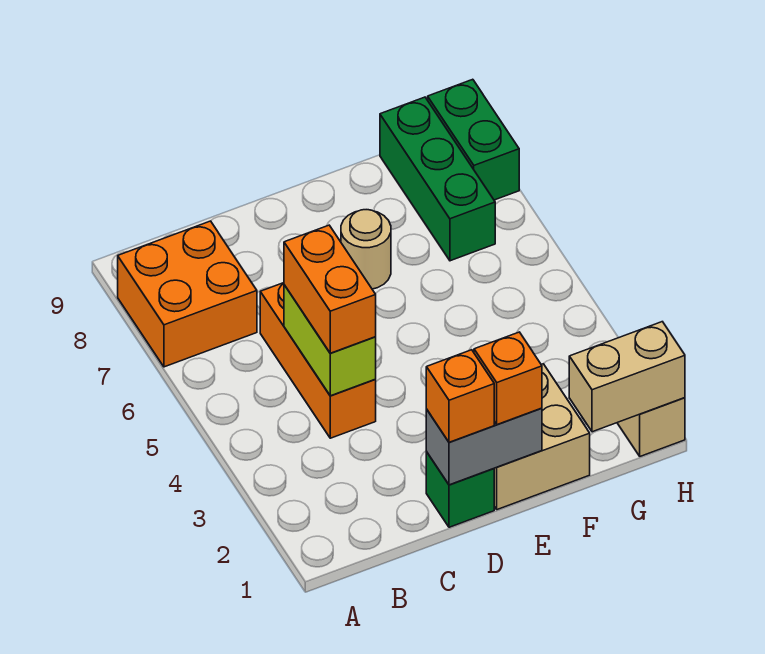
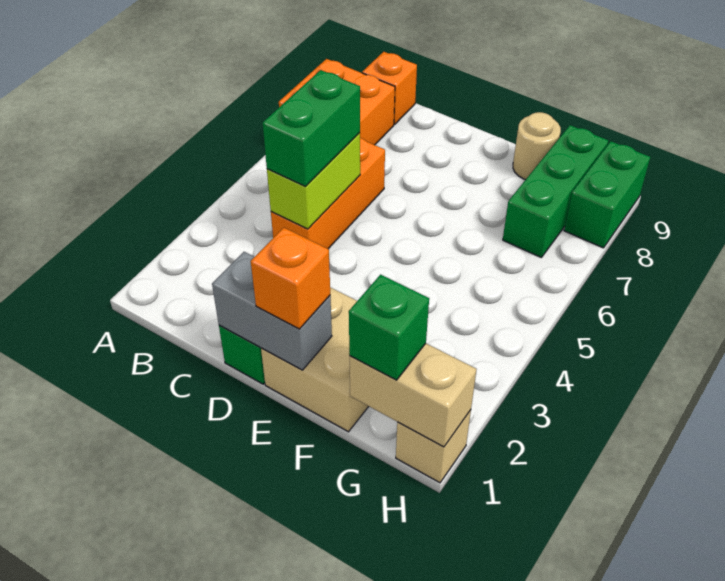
orange 1x2 brick [284,225,376,353] -> green 1x2 brick [263,70,360,187]
orange 1x1 brick [426,350,494,442] -> orange 1x1 brick moved to [362,52,417,124]
tan 1x1 round brick [341,210,391,289] -> tan 1x1 round brick moved to [513,112,561,180]
none -> green 1x1 brick [349,275,429,380]

